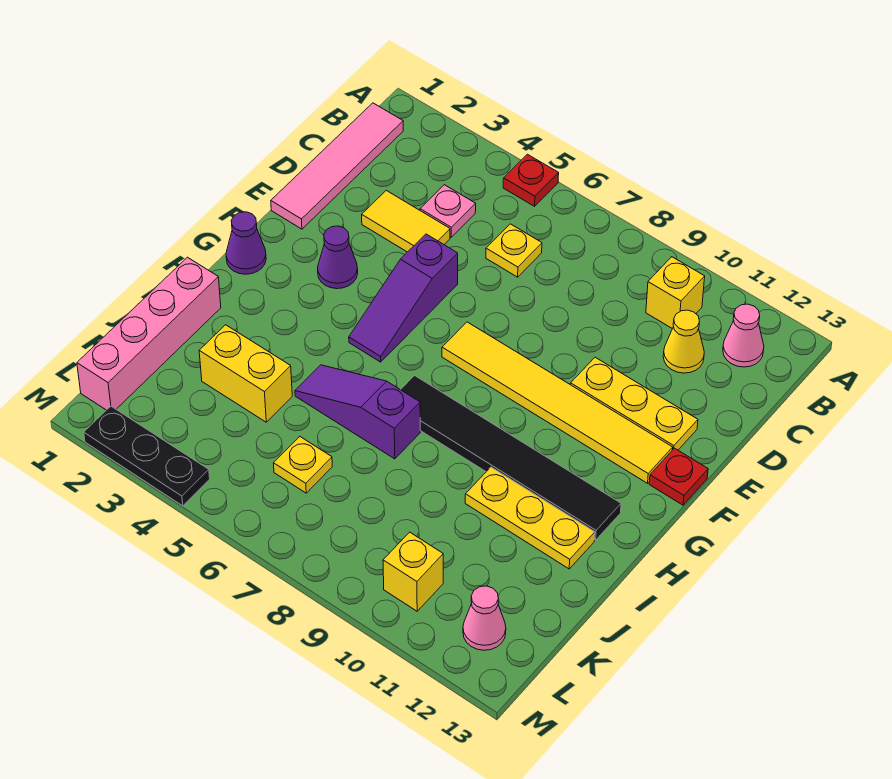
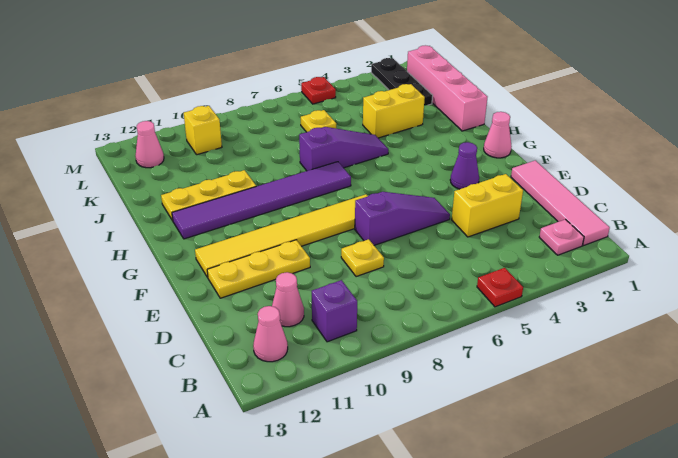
yellow 1x1 brick [646,257,705,329] -> purple 1x1 brick [312,280,357,342]
pink 1x1 plate [420,185,476,237] -> pink 1x1 plate moved to [539,219,584,255]
yellow 1x1 plate [486,224,542,277] -> yellow 1x1 plate moved to [341,239,384,277]
yellow 1x1 cone [663,310,704,373] -> pink 1x1 cone [272,272,304,327]
yellow 1x2 tile [362,190,450,252] -> yellow 1x2 brick [452,174,523,237]
purple 1x3 slope [349,234,458,362] -> purple 1x3 slope turned to [355,192,450,245]
red 1x1 plate [649,448,708,505] -> red 1x1 plate moved to [301,77,336,104]
purple 1x1 cone [226,212,266,274] -> pink 1x1 cone [484,112,512,158]
black 1x6 tile [401,376,621,540] -> purple 1x6 tile [172,162,351,239]
black 1x3 plate [84,406,210,506] -> black 1x3 plate turned to [371,58,433,106]

